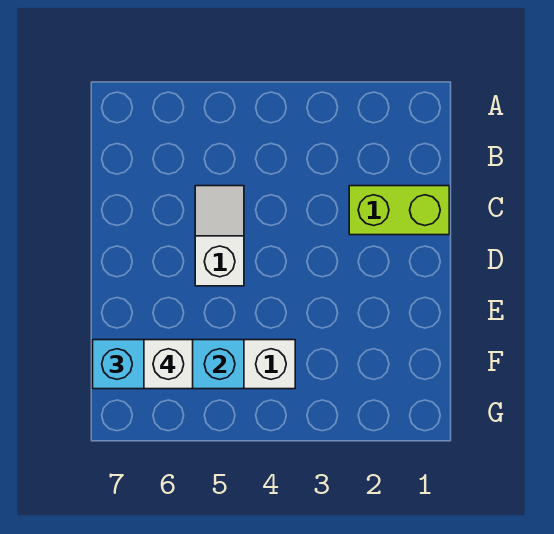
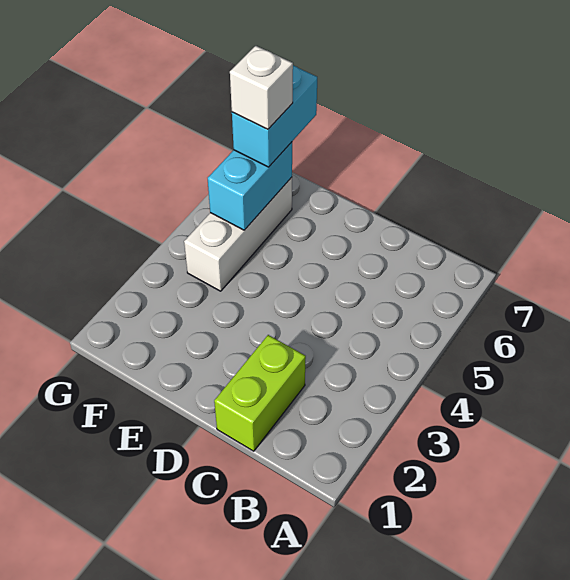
white 1x2 slope [195,186,244,286] -> none

